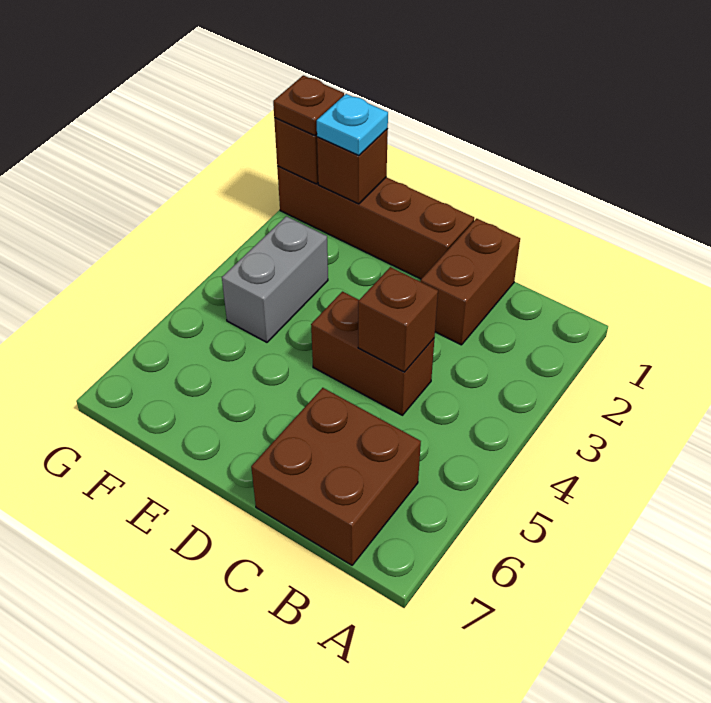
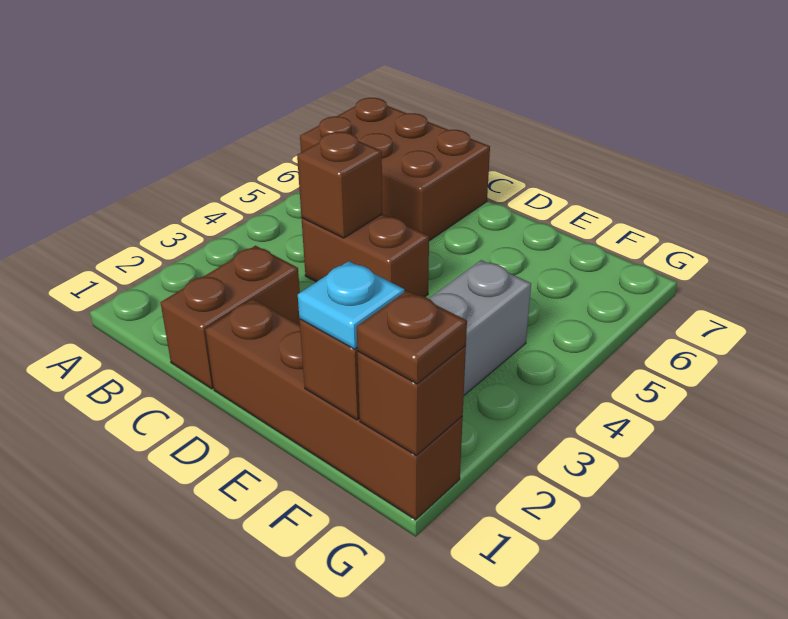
brown 2x2 brick [251,388,421,565] -> brown 2x3 brick [300,98,490,241]

